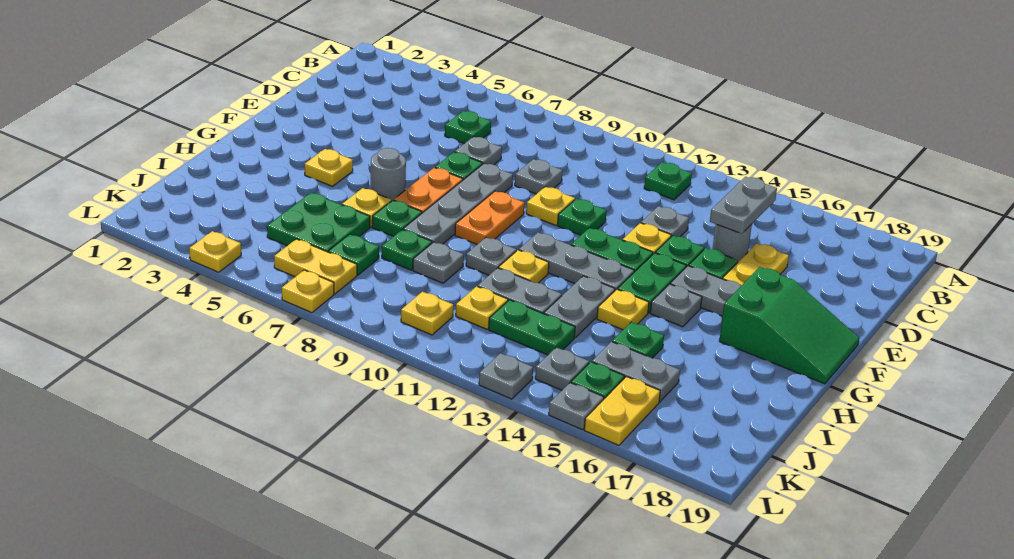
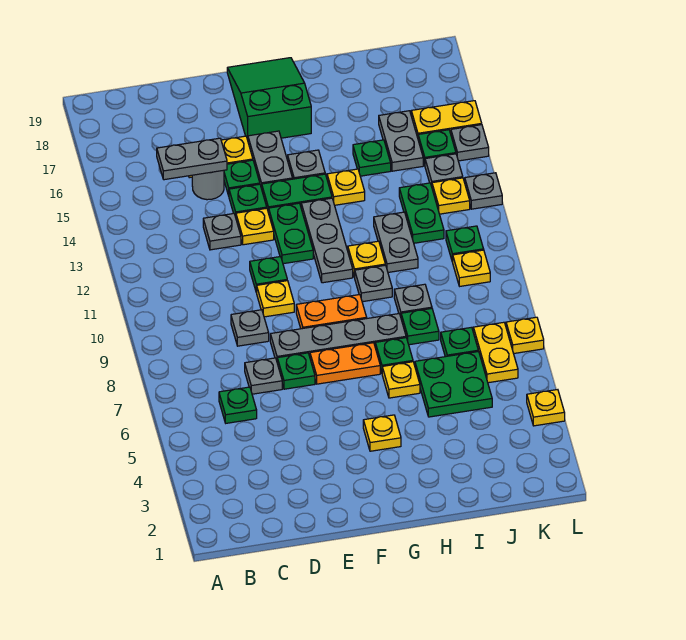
green 1x1 plate [644,162,692,200] -> green 1x1 plate moved to [446,226,484,262]
grey 1x1 round brick [371,148,406,201] -> none
grey 1x2 plate [544,276,615,338] -> none
yellow 1x1 plate [456,286,508,329] -> yellow 1x1 plate moved to [432,178,470,214]

